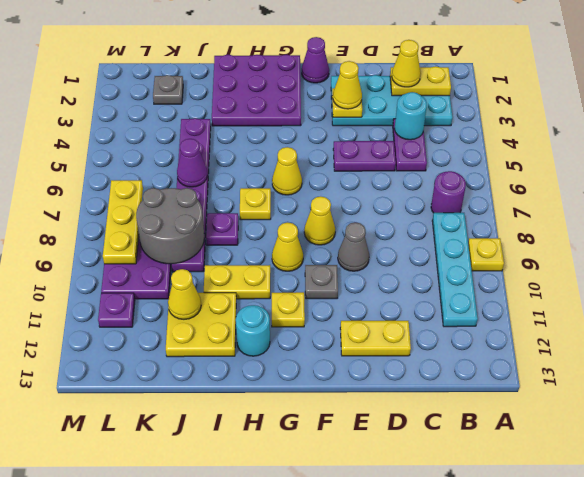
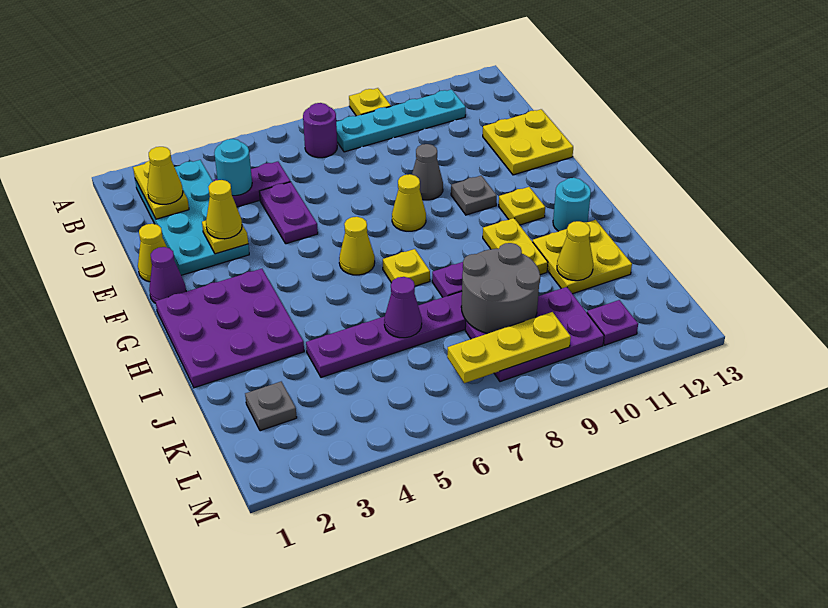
yellow 1x2 plate [340,321,411,356] -> yellow 2x2 plate [483,109,573,175]
yellow 1x1 cone [272,222,303,271] -> yellow 1x1 cone moved to [138,224,167,282]

